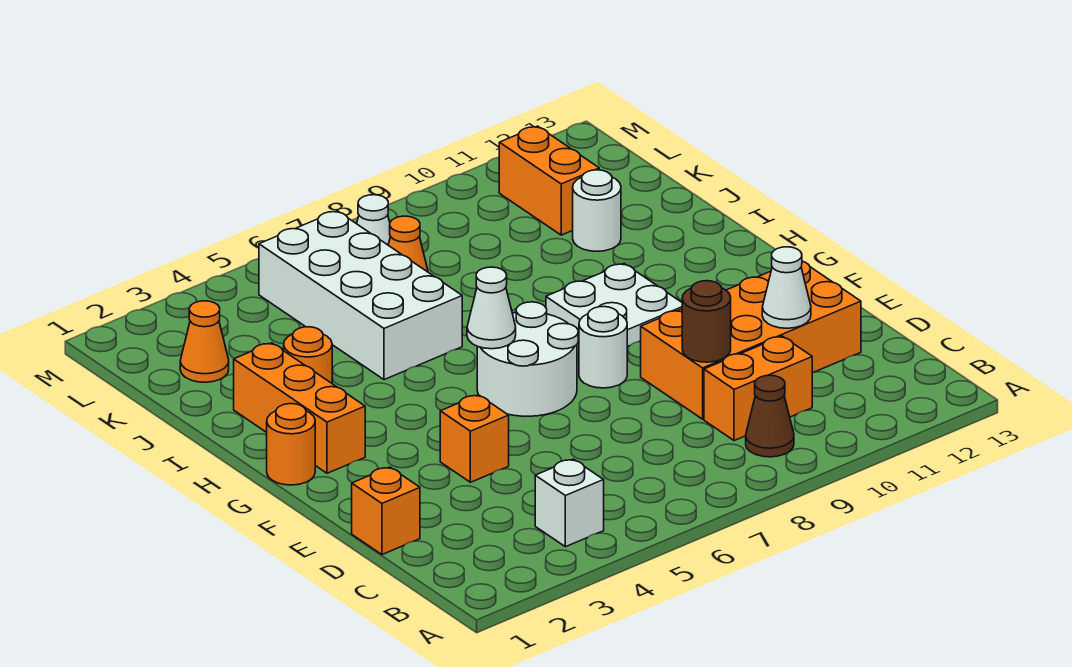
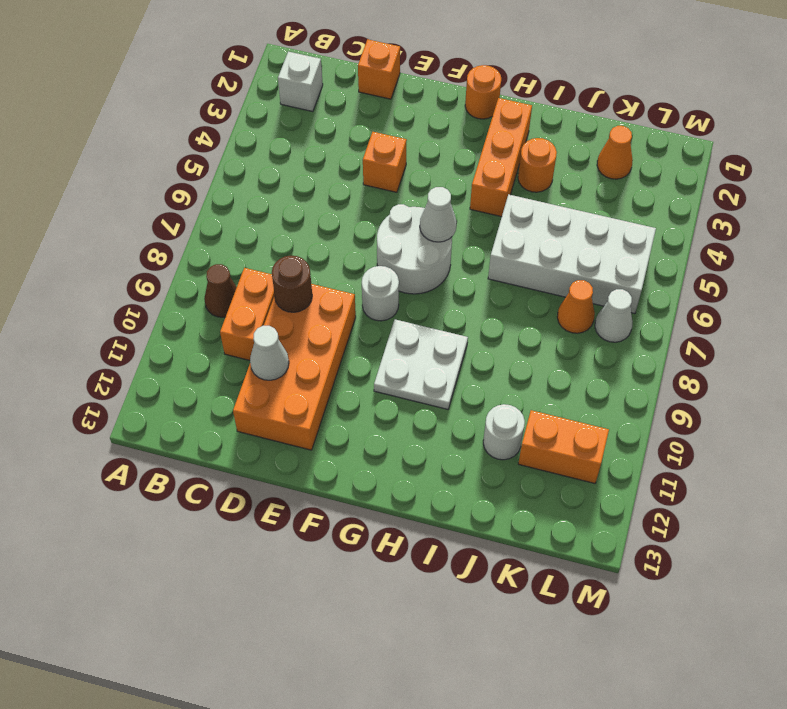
white 1x1 brick [535,459,604,547] -> white 1x1 brick moved to [278,52,323,112]
orange 1x3 brick [234,343,365,473] -> orange 1x3 brick turned to [470,98,532,217]

